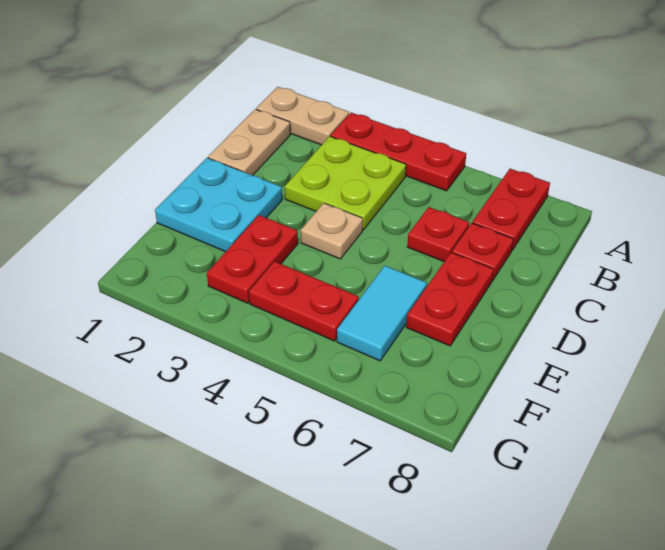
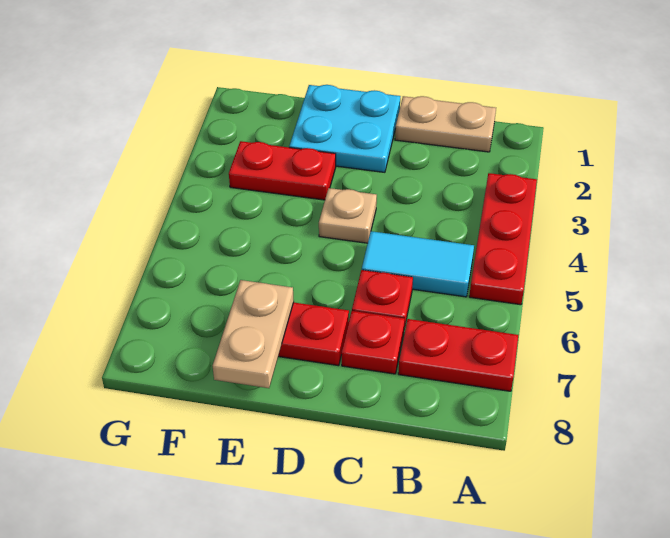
tan 1x2 plate [256,87,349,145] -> tan 1x2 plate moved to [213,280,294,388]
lime 2x2 plate [285,136,406,230] -> none
cyan 1x2 tile [337,266,427,361] -> cyan 1x2 tile moved to [362,231,474,297]
red 1x2 plate [249,261,359,341] -> none

